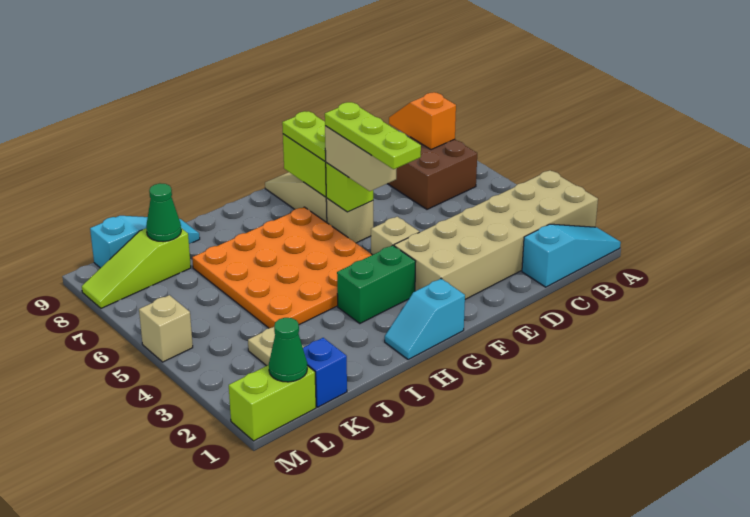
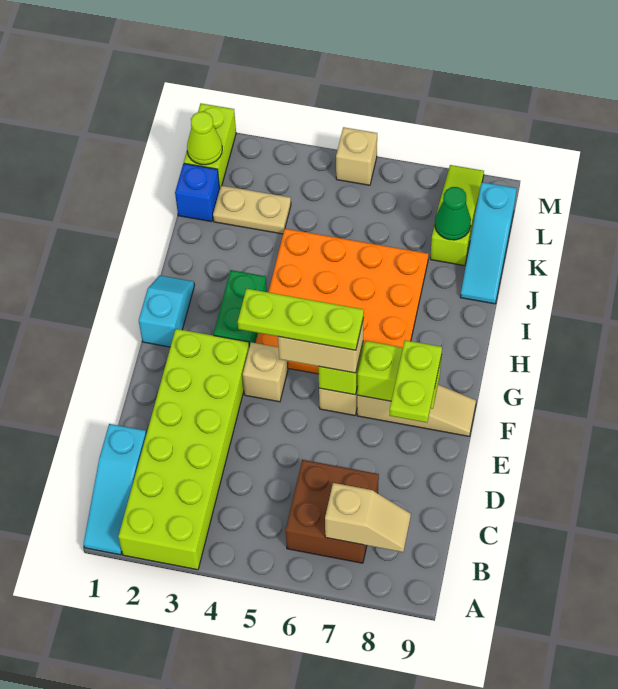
tan 2x6 brick [394,170,598,299] -> lime 2x6 brick [118,329,249,570]
orange 1x2 slope [389,92,456,150] -> tan 1x2 slope [325,483,411,552]
lime 1x2 plate [282,111,326,161] -> lime 1x2 plate turned to [389,340,442,423]
green 1x1 cone [269,318,307,382] -> lime 1x1 cone [187,112,222,165]

